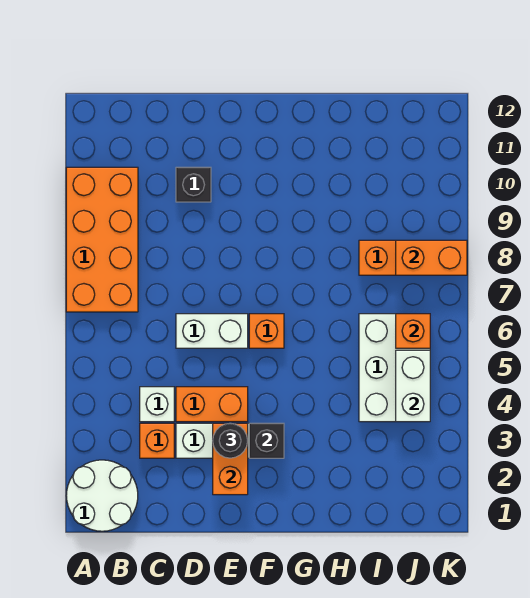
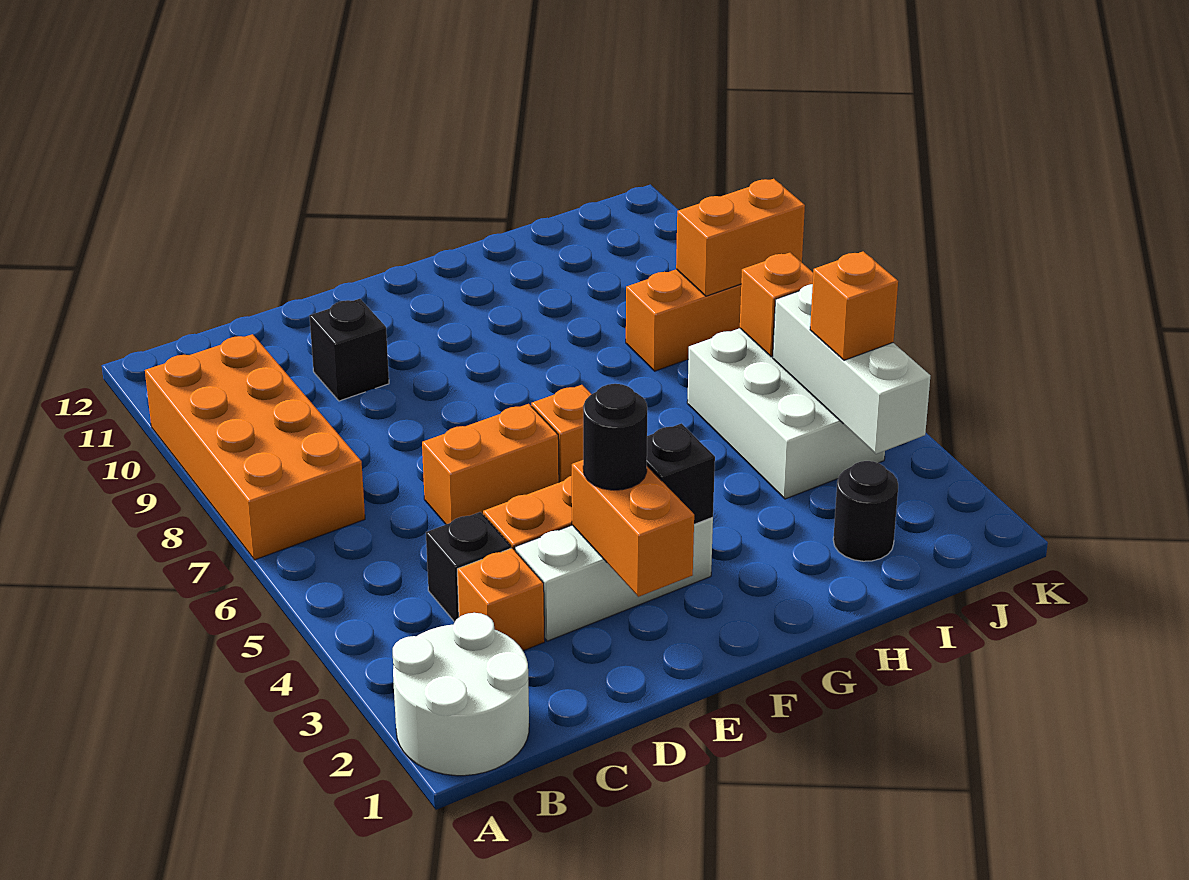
white 1x1 brick [140,387,174,422] -> black 1x1 brick [426,512,511,622]
white 1x2 brick [176,314,248,348] -> orange 1x2 brick [422,404,559,524]
none -> black 1x1 round brick [833,461,898,561]
white 1x2 brick [396,350,430,422] -> white 1x3 brick [773,284,930,454]
none -> orange 1x1 brick [810,251,898,360]

